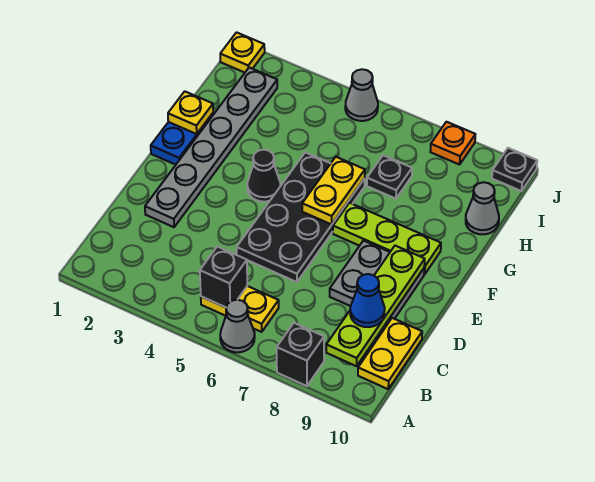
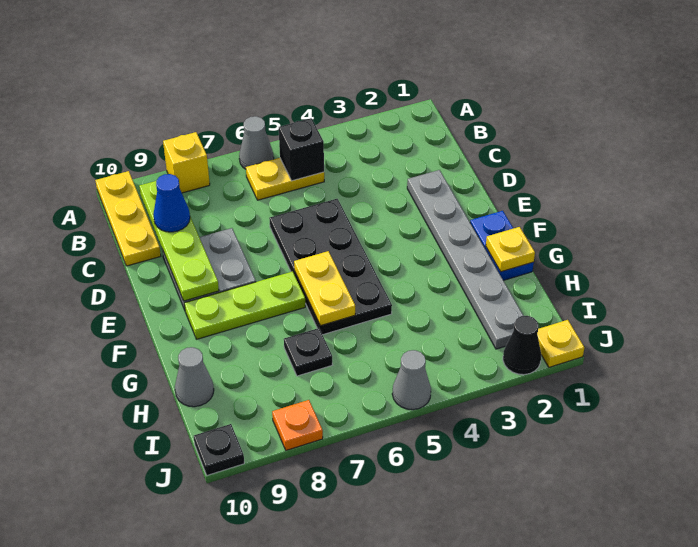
black 1x1 brick [277,323,324,386] -> yellow 1x1 brick [163,132,210,193]
yellow 1x2 plate [358,318,422,389] -> yellow 1x3 plate [95,171,161,266]
black 1x1 cone [247,150,280,202] -> black 1x1 cone moved to [503,316,541,375]

